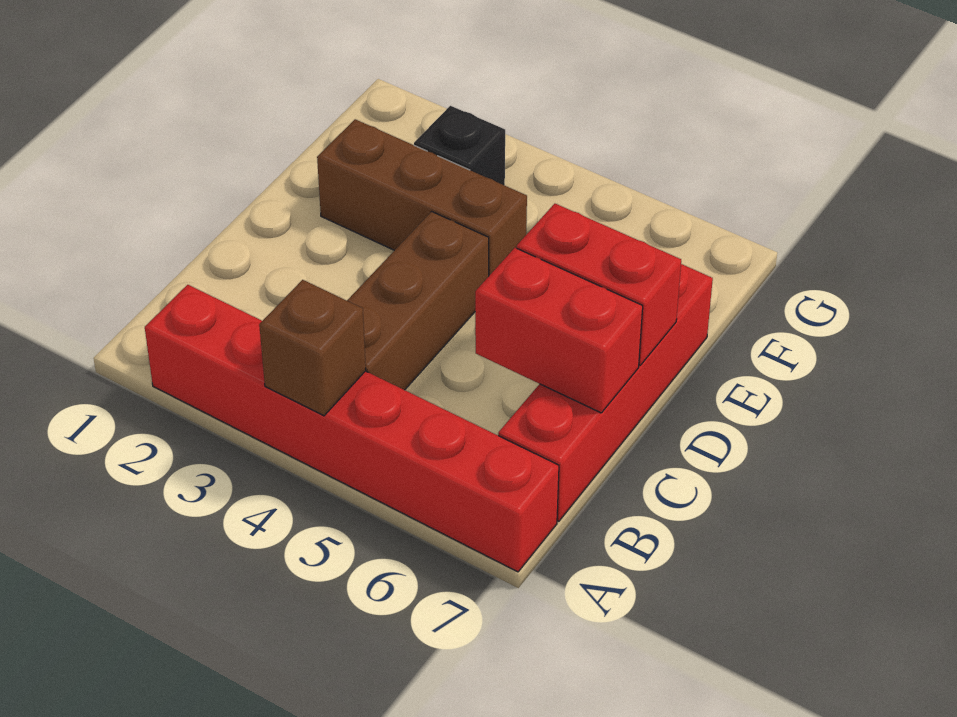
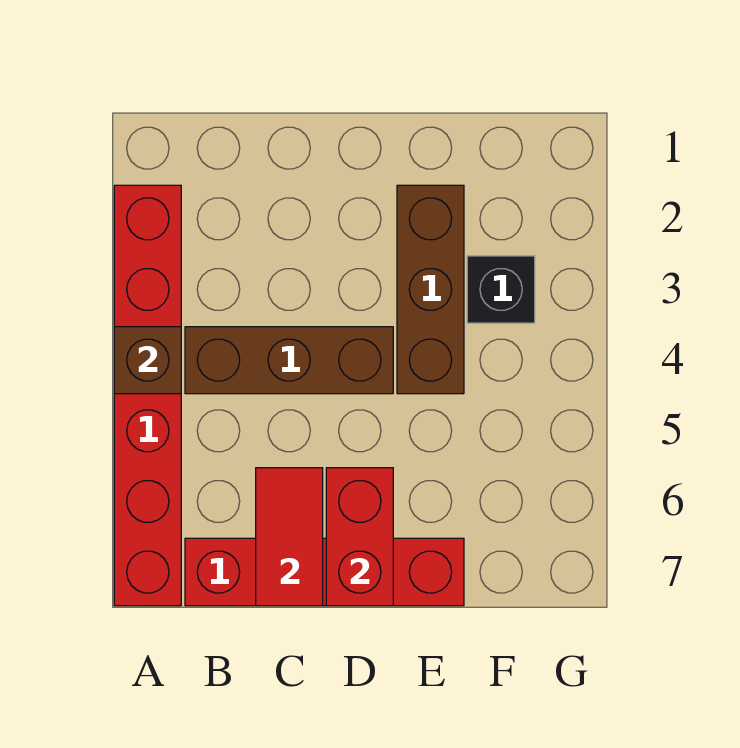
red 1x2 brick [475,248,643,413] -> red 1x2 tile [256,468,323,606]

